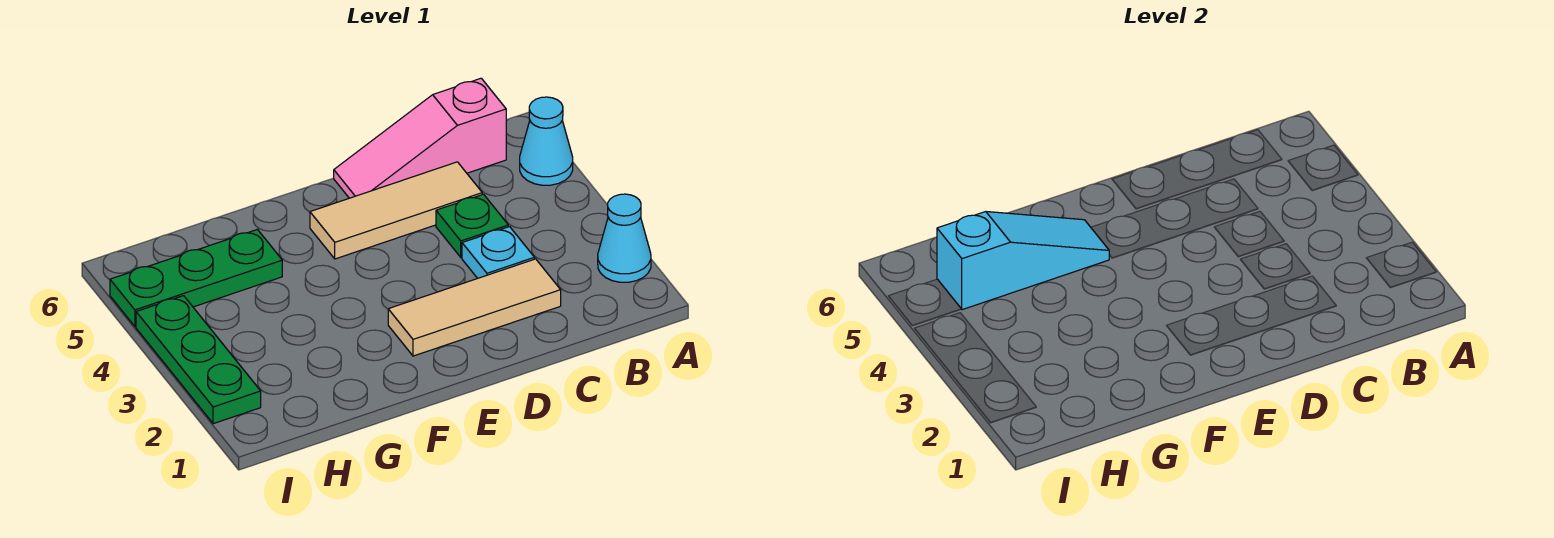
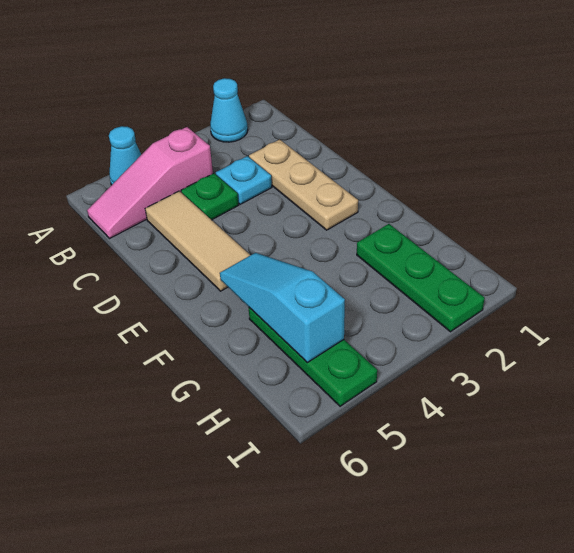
pink 1x3 slope [334,78,506,198] -> pink 1x3 slope turned to [87,127,213,238]
tan 1x3 tile [388,259,561,356] -> tan 1x3 plate [249,139,358,230]
green 1x3 plate [136,296,261,424] -> green 1x3 plate turned to [357,224,485,332]

